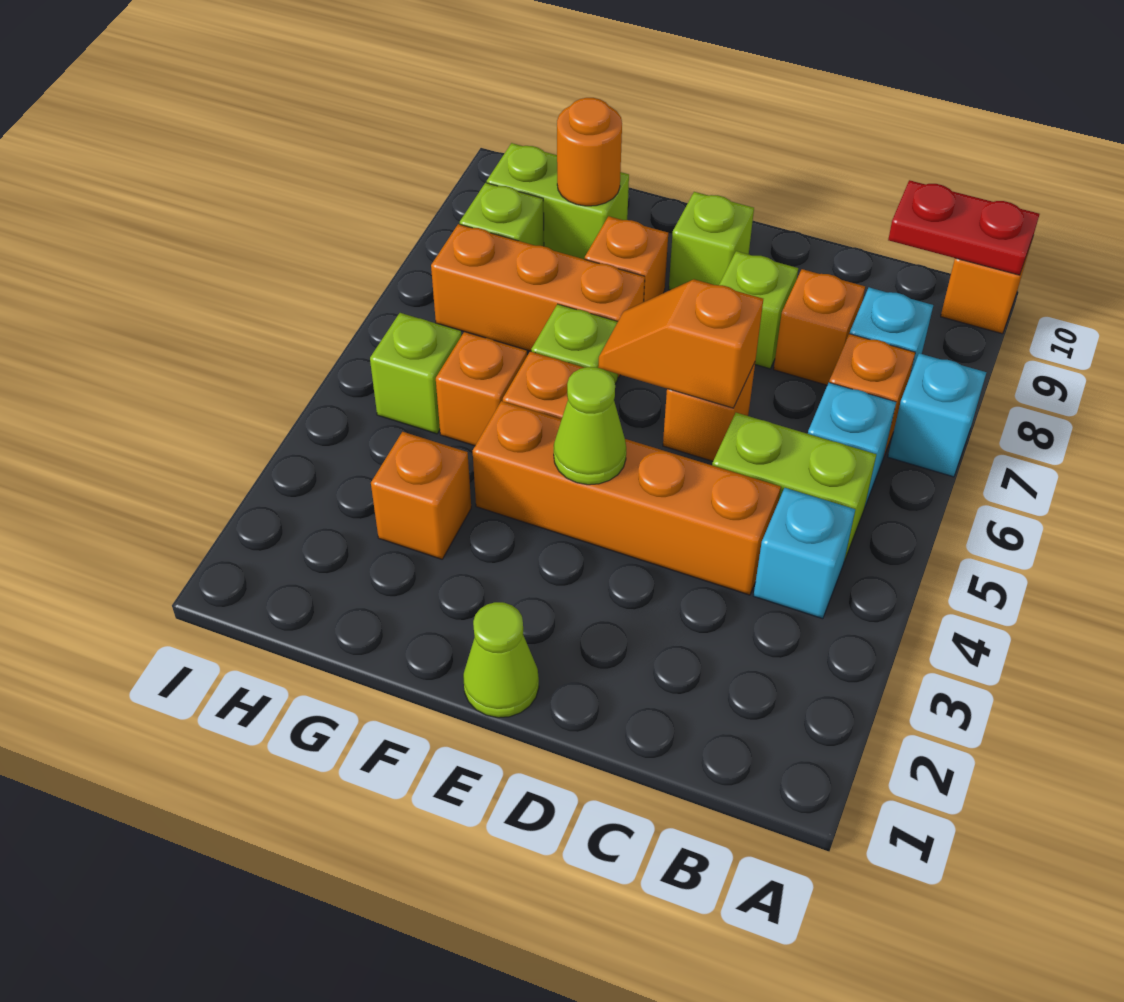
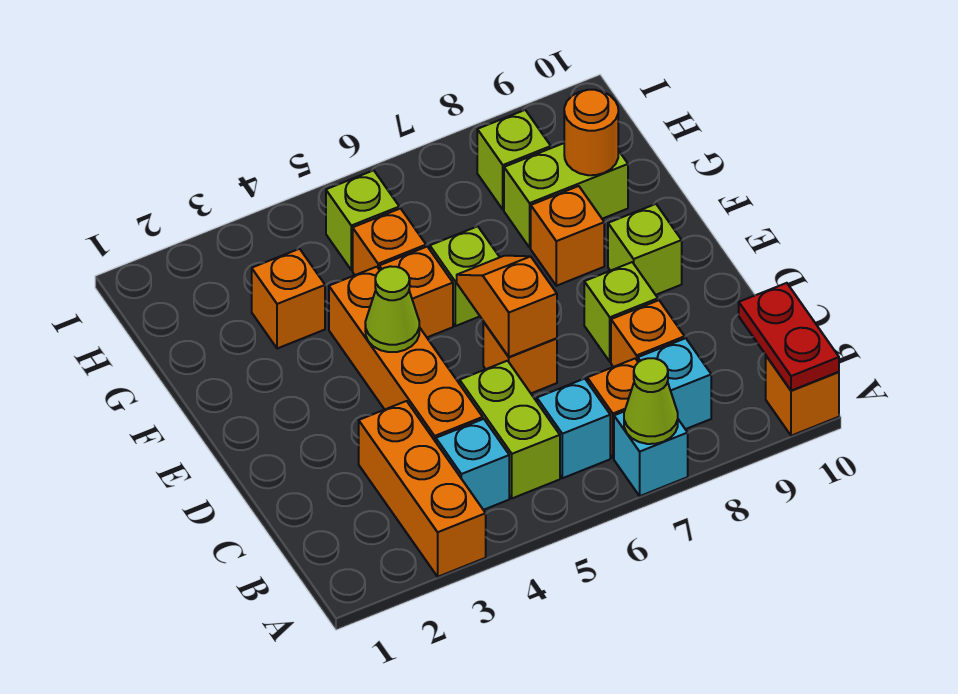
lime 1x1 cone [463,602,539,718] -> lime 1x1 cone moved to [624,358,678,444]
orange 1x3 brick [431,224,645,377] -> orange 1x3 brick moved to [359,401,486,577]
lime 1x2 brick [487,143,629,259] -> lime 1x2 brick turned to [504,143,628,247]

